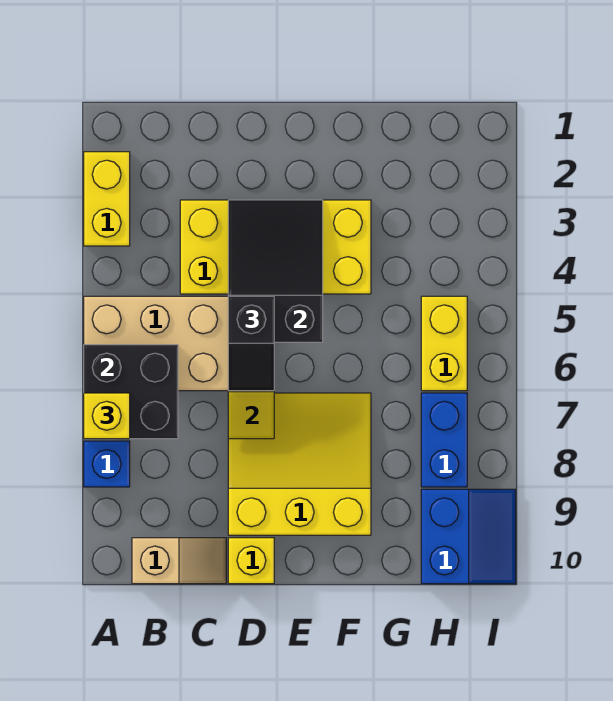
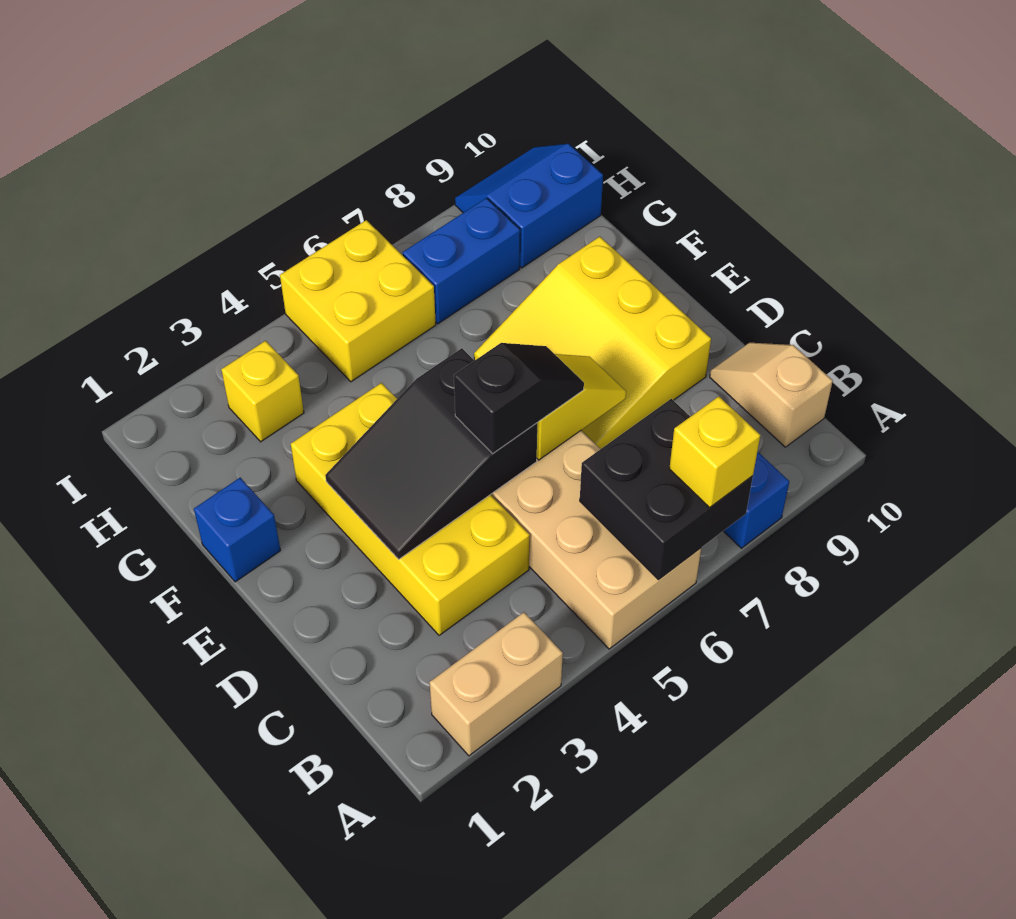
yellow 1x2 brick [84,152,130,246] -> tan 1x2 brick [429,612,563,756]
yellow 1x1 brick [228,538,274,584] -> yellow 1x1 brick moved to [221,341,304,442]
none -> blue 1x1 brick [194,478,280,582]
yellow 1x2 brick [421,296,467,391] -> yellow 2x2 brick [280,220,436,382]

